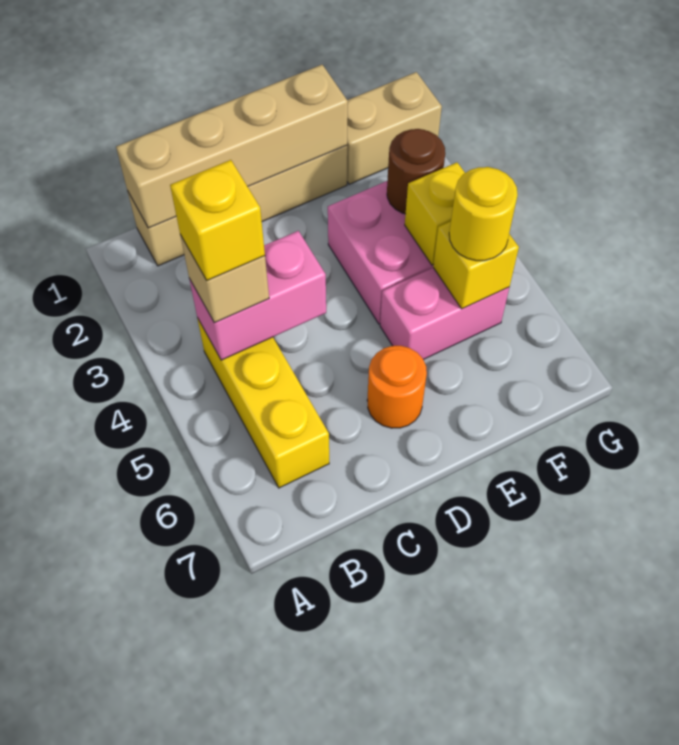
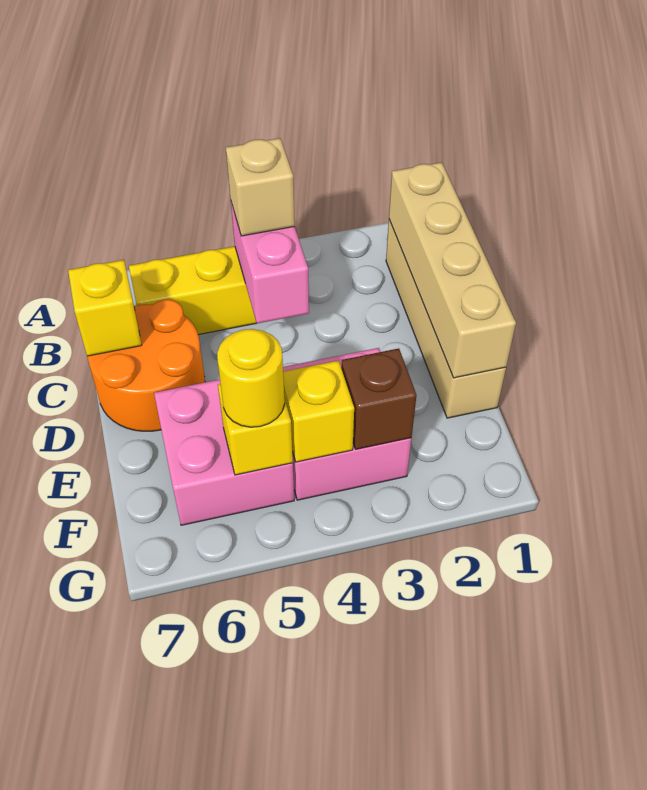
yellow 1x1 brick [170,160,265,280] -> yellow 1x1 brick moved to [68,260,142,356]
orange 1x1 round brick [367,346,427,428] -> orange 2x2 round brick [87,300,205,431]
pink 1x2 brick [380,268,509,359] -> pink 2x2 brick [154,380,294,525]
tan 1x2 brick [347,72,442,184] -> none
brown 1x1 round brick [387,129,445,214] -> brown 1x1 brick [341,349,417,449]

